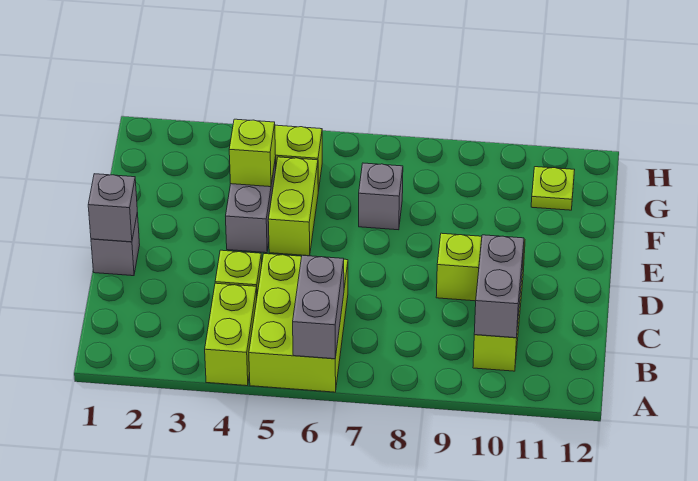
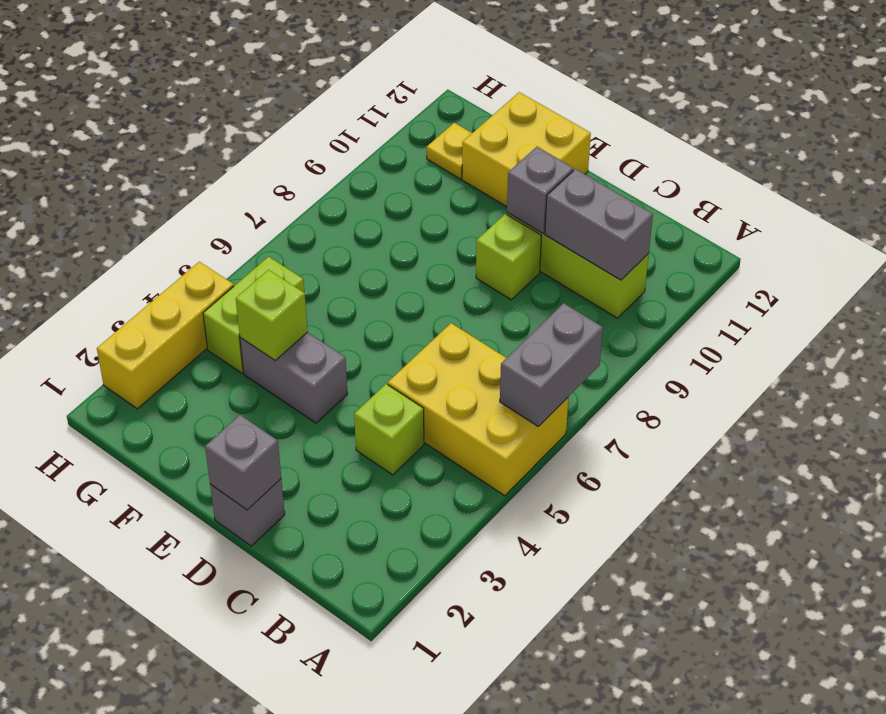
lime 1x2 brick [205,283,257,386] -> none
lime 2x3 brick [249,254,348,392] -> yellow 2x3 brick [388,323,569,496]
grey 1x2 brick [293,255,344,359] -> grey 1x2 brick turned to [500,303,603,427]
lime 1x2 brick [268,157,318,256] -> none
none -> yellow 2x2 brick [462,92,591,207]
grey 1x1 brick [359,163,403,230] -> grey 1x1 brick moved to [507,147,574,234]
lime 1x1 plate [531,167,574,210] -> yellow 1x1 plate [427,123,472,179]
none -> yellow 1x3 brick [97,262,234,409]

